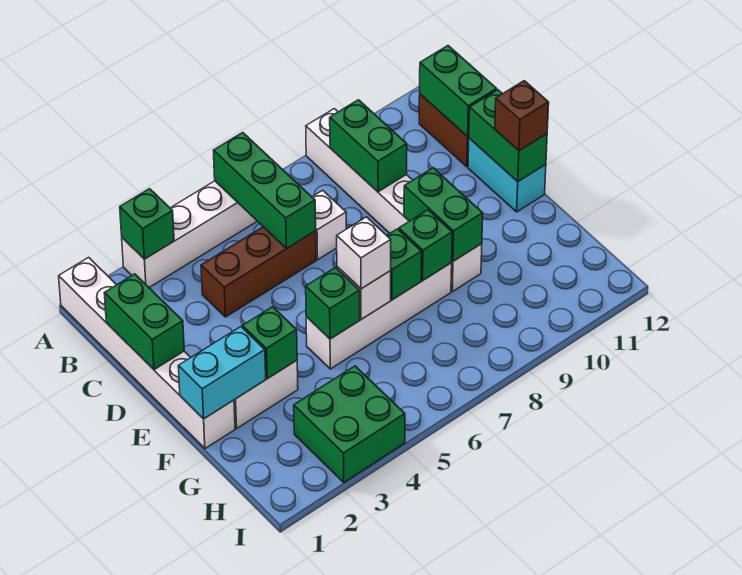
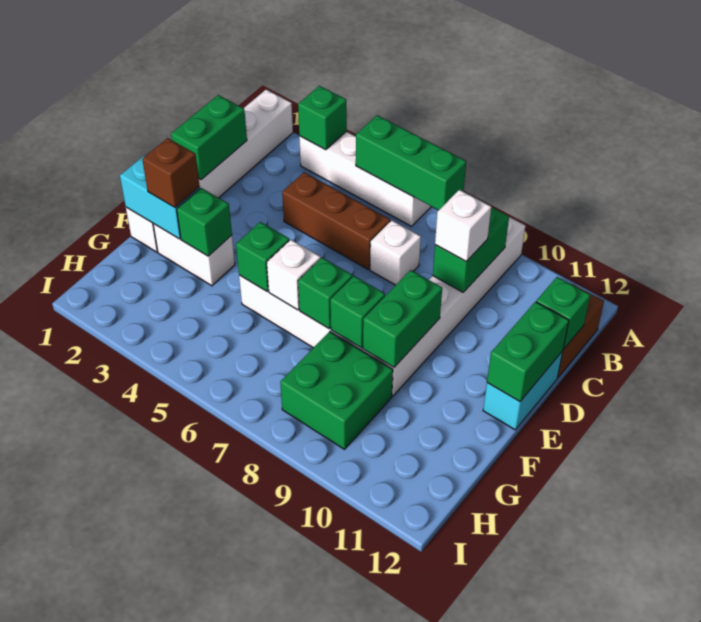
green 1x3 brick [213,133,316,248] -> green 1x3 brick turned to [356,115,466,210]
green 1x2 brick [420,46,497,136] -> green 1x1 brick [536,277,590,349]
brown 1x1 brick [495,81,549,151] -> brown 1x1 brick moved to [142,138,200,207]
white 1x1 brick [337,217,391,289] -> white 1x1 brick moved to [435,190,491,262]
green 2x2 brick [294,366,405,482] -> green 2x2 brick moved to [280,331,393,449]

